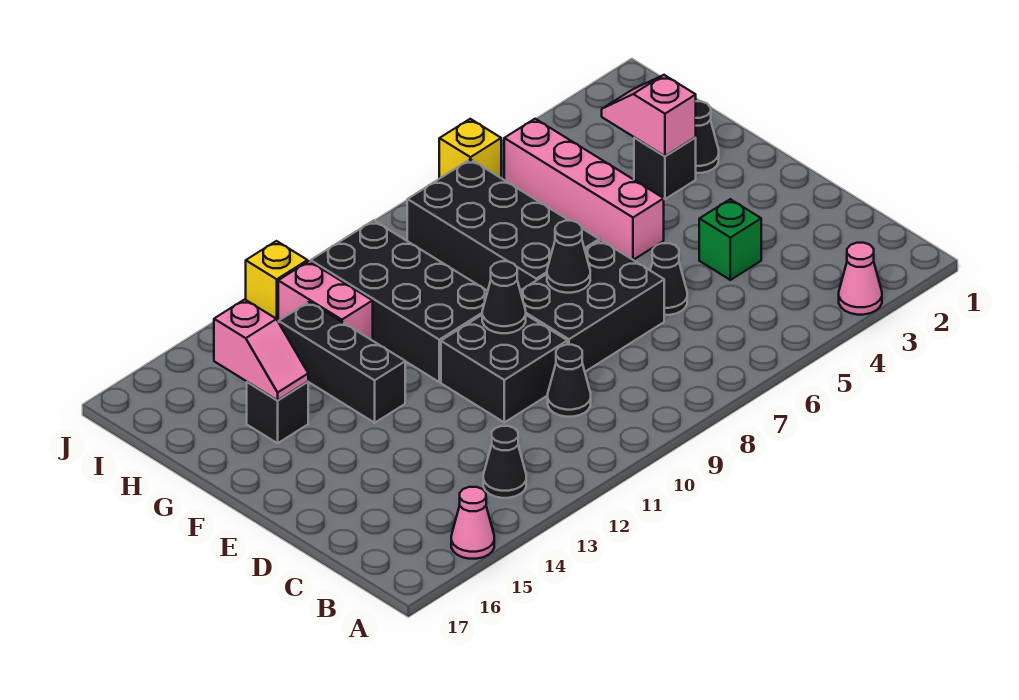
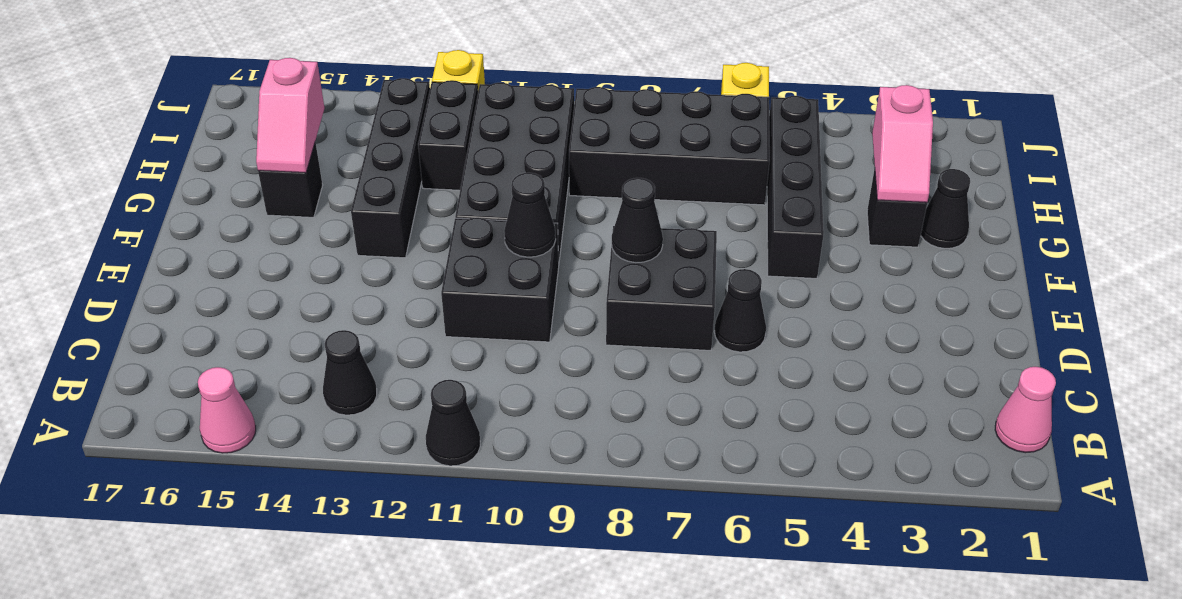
pink 1x1 cone [839,243,882,315] -> pink 1x1 cone moved to [995,367,1056,453]
black 1x1 cone [548,345,591,417] -> black 1x1 cone moved to [426,380,480,466]
green 1x1 brick [699,199,761,280] -> none
black 2x3 brick [520,240,664,372] -> black 2x2 brick [606,226,717,350]
pink 1x4 brick [504,119,664,260] -> black 1x4 brick [767,96,824,278]
black 2x4 brick [407,159,599,291] -> black 2x4 brick turned to [569,87,770,205]
black 1x3 brick [279,302,405,423] -> black 1x4 brick [351,78,430,258]
pink 1x2 slope [602,75,696,156] -> pink 1x2 slope turned to [872,85,933,203]
pink 1x2 brick [278,261,373,341] -> black 1x2 brick [418,80,478,190]

